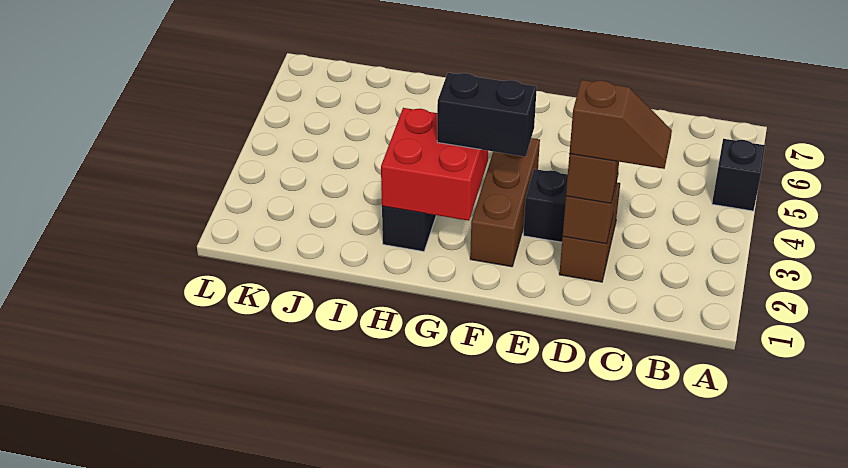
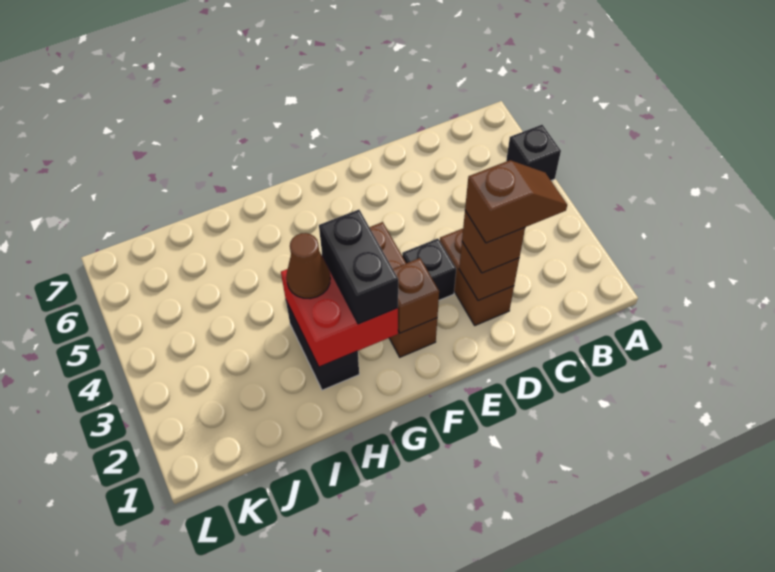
none -> brown 1x1 brick [393,258,439,333]
black 1x2 brick [437,73,537,157] -> black 1x2 brick turned to [319,210,398,324]
none -> brown 1x1 cone [286,233,330,299]

